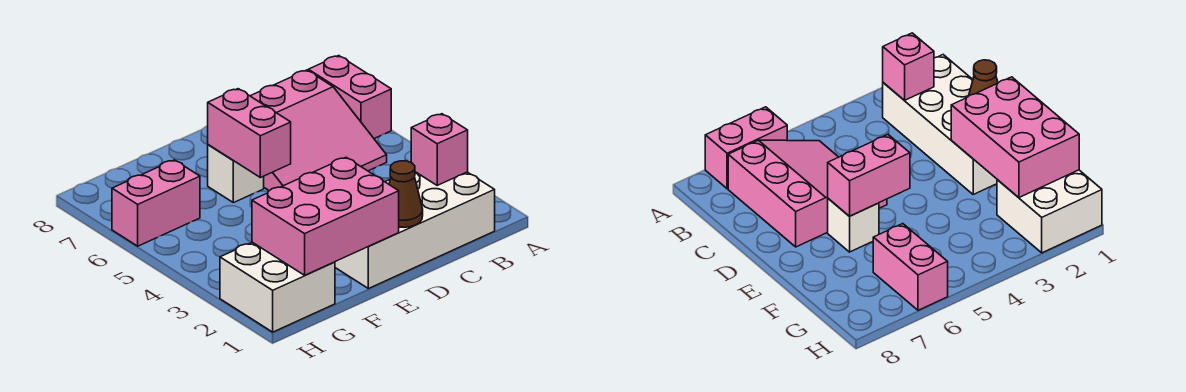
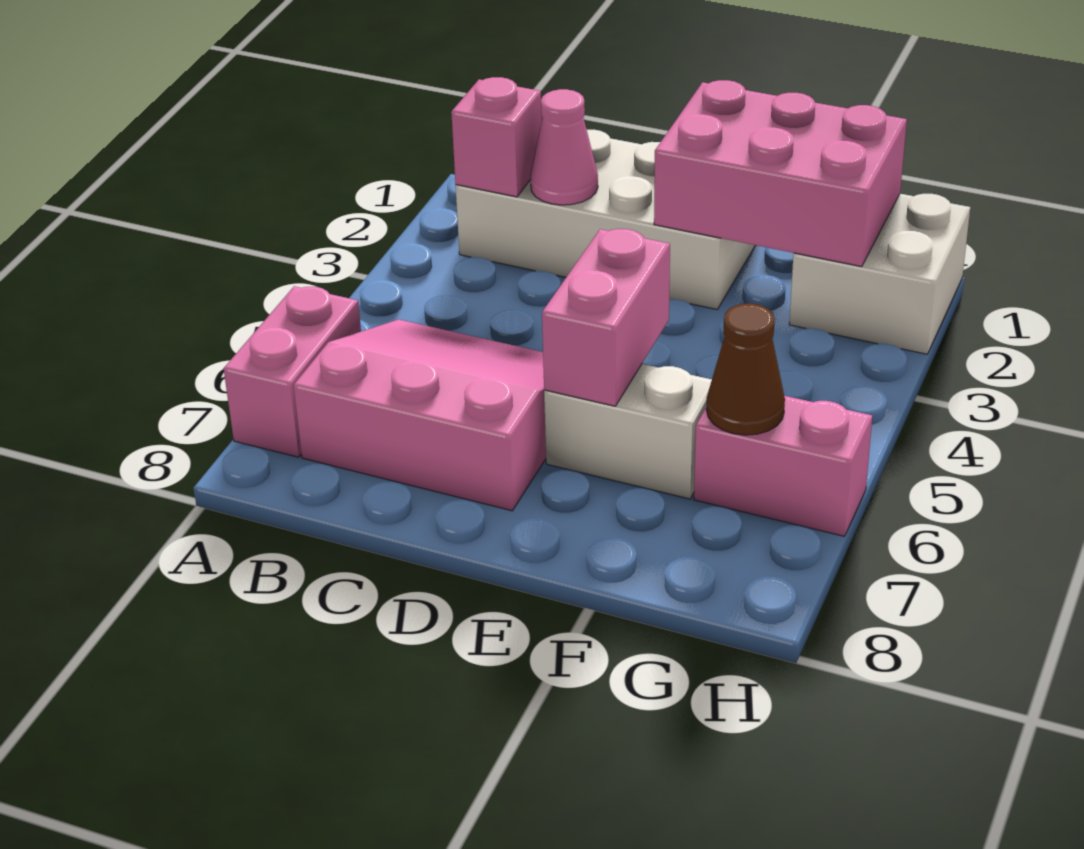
none -> pink 1x1 cone [530,89,598,205]
brown 1x1 cone [389,161,423,227] -> brown 1x1 cone moved to [706,304,785,435]
white 1x1 brick [208,145,264,203] -> white 1x2 brick [544,364,712,499]

